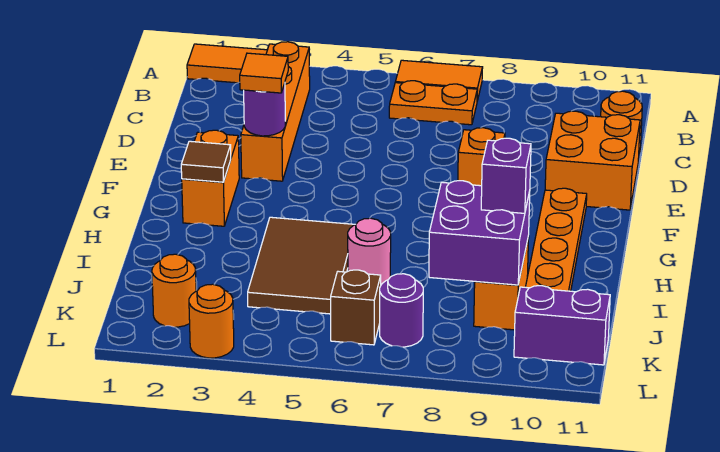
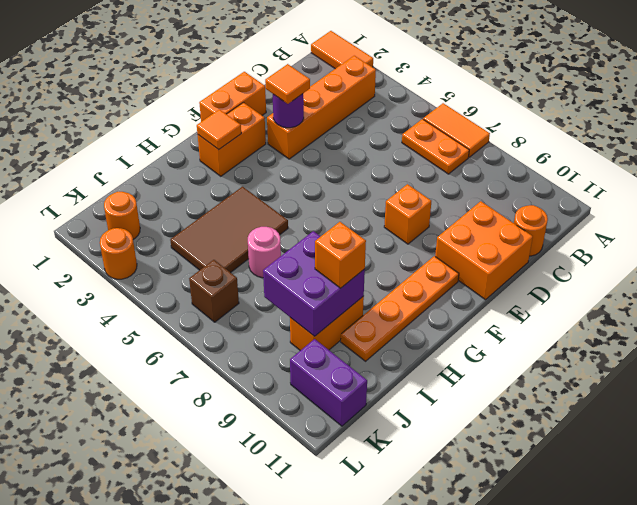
none -> orange 1x2 brick [199,72,266,122]
brown 1x1 tile [181,141,231,182] -> orange 1x1 tile [197,109,241,150]
purple 1x1 brick [481,138,531,213] -> orange 1x1 brick [315,222,366,288]
purple 1x1 round brick [380,274,423,347] -> none

